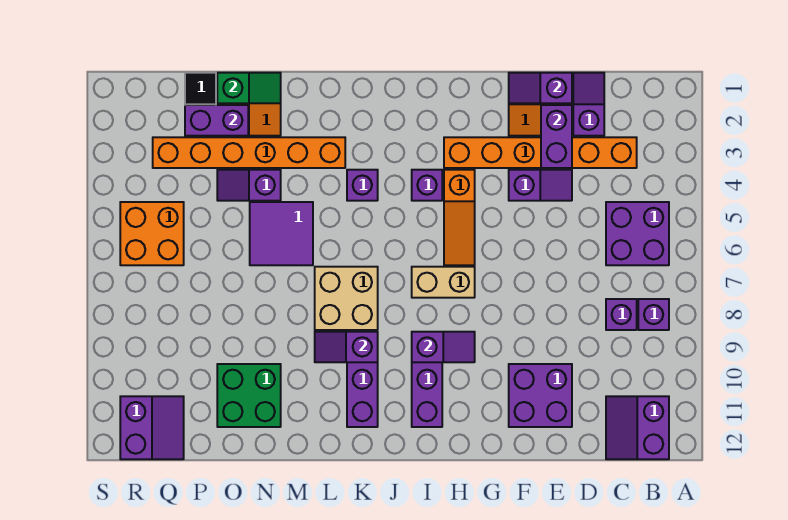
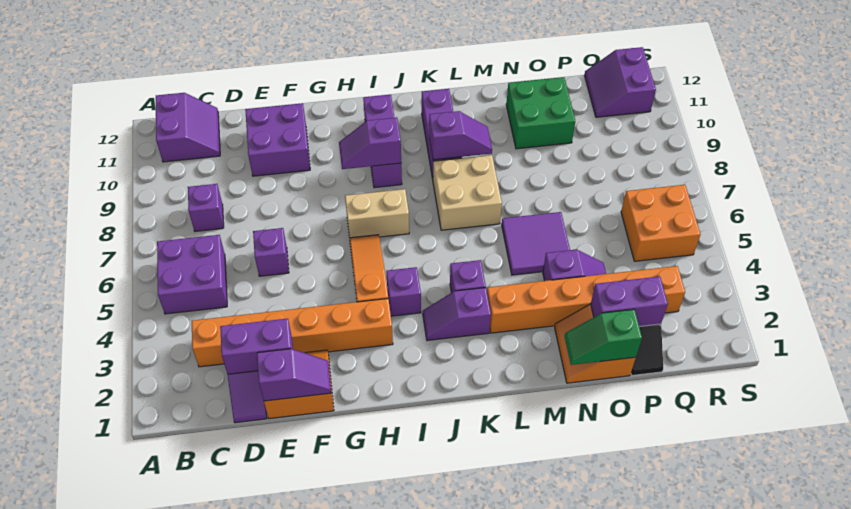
purple 1x1 brick [638,299,669,330] -> purple 1x1 brick moved to [253,228,289,276]
purple 1x2 brick [541,105,572,168] -> purple 1x2 brick turned to [220,319,293,374]
purple 1x2 slope [509,170,572,201] -> purple 1x2 slope moved to [423,288,491,341]

